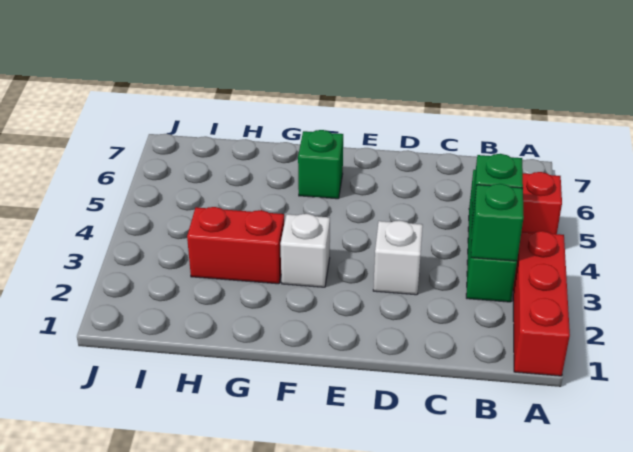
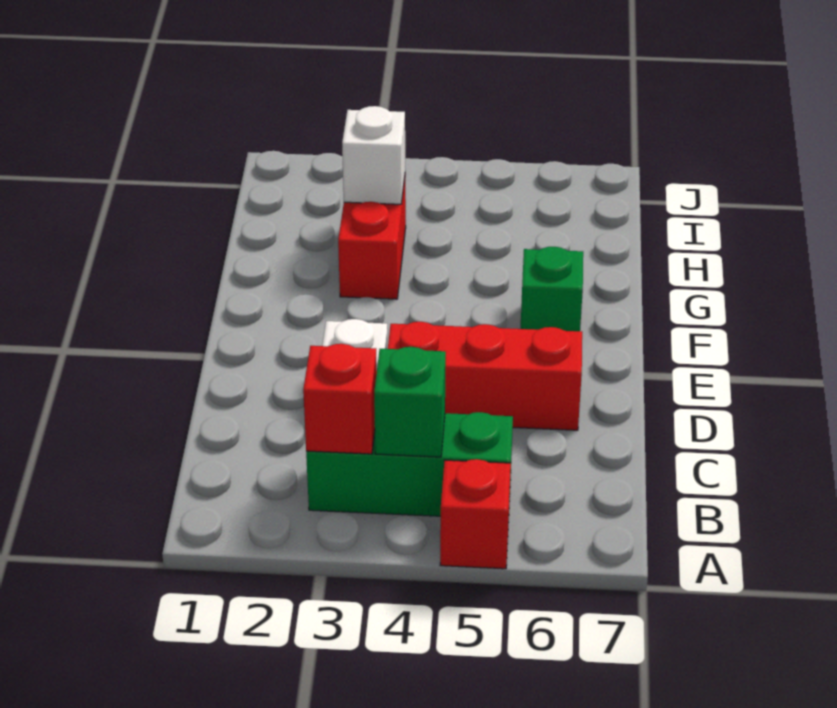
red 1x3 brick [513,231,570,376] -> red 1x3 brick moved to [388,322,582,430]
green 1x1 brick [471,184,524,261] -> red 1x1 brick [303,344,377,454]
white 1x1 brick [280,214,330,287] -> white 1x1 brick moved to [342,106,405,204]

